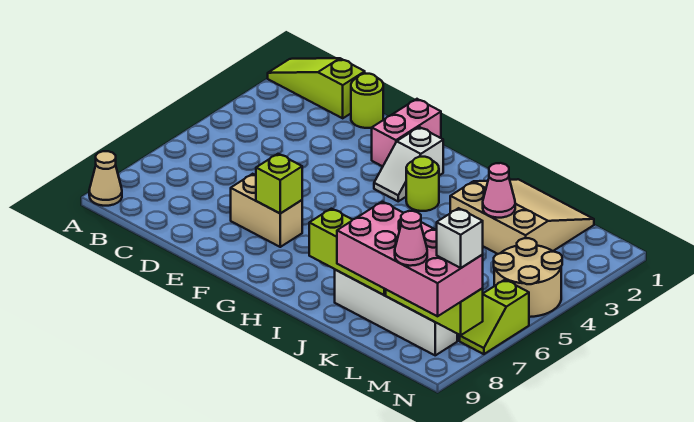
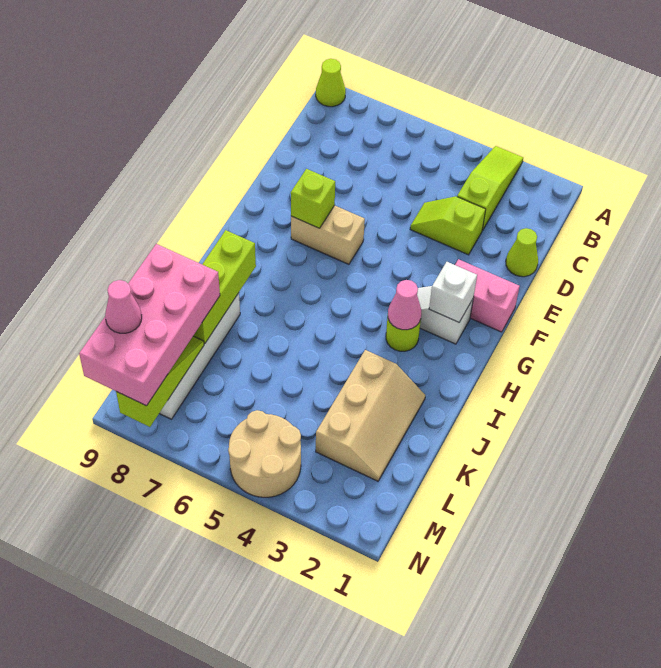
lime 1x3 slope [268,58,365,118] -> lime 1x3 slope moved to [457,146,523,230]
tan 1x1 cone [89,151,122,206] -> lime 1x1 cone [316,59,346,107]
lime 1x1 round brick [351,74,383,128] -> lime 1x1 cone [506,228,538,277]
tan 1x2 brick [231,174,302,247] -> tan 1x2 brick turned to [291,205,365,264]
tan 3x3 slope [450,179,594,254] -> tan 2x3 slope [316,350,425,481]
pink 1x1 cone [483,163,515,218] -> pink 1x1 cone moved to [388,280,421,330]
lime 1x2 slope [460,280,529,354] -> lime 1x2 slope moved to [410,196,486,255]
white 1x1 brick [437,208,483,268] -> white 1x1 brick moved to [429,262,477,322]

